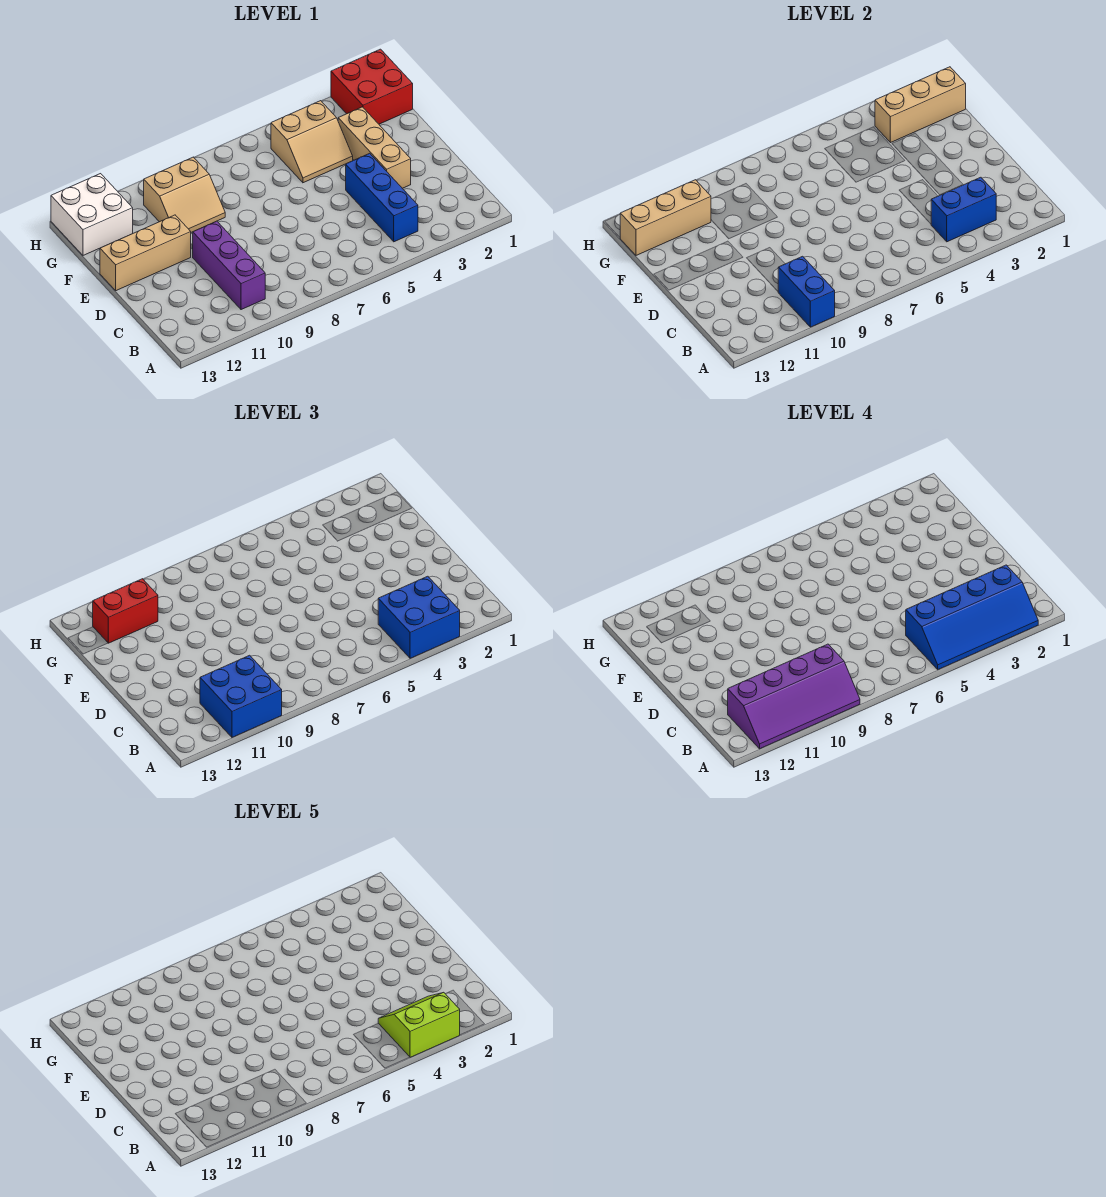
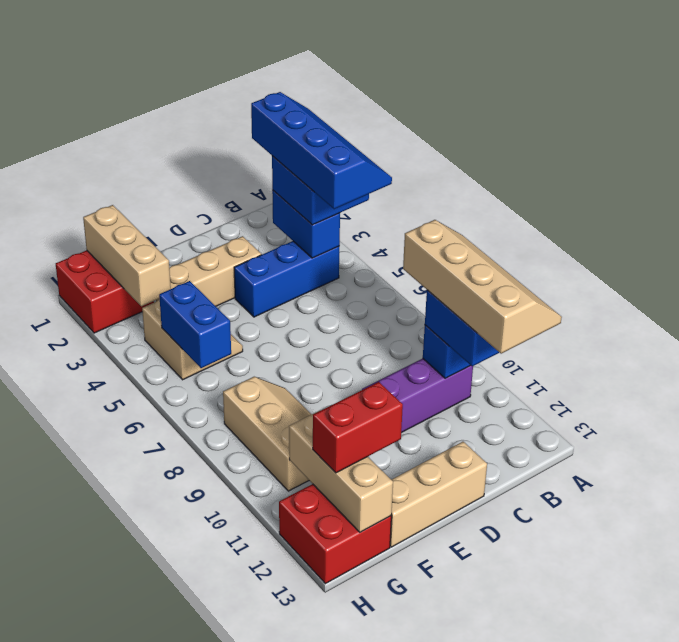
lime 2x2 slope [378,992,460,1057] -> none
purple 2x4 slope [728,644,860,749] -> tan 2x4 slope [403,220,562,354]
tan 1x3 brick [100,215,191,291] -> tan 1x3 brick turned to [390,442,487,547]
tan 2x2 slope [144,157,225,232] -> tan 2x3 slope [223,377,311,491]
none -> blue 1x2 brick [159,281,231,368]
red 1x2 brick [93,579,158,643] -> red 1x2 brick turned to [313,382,403,473]
white 2x2 brick [51,174,133,255] -> red 2x2 brick [279,484,391,584]

